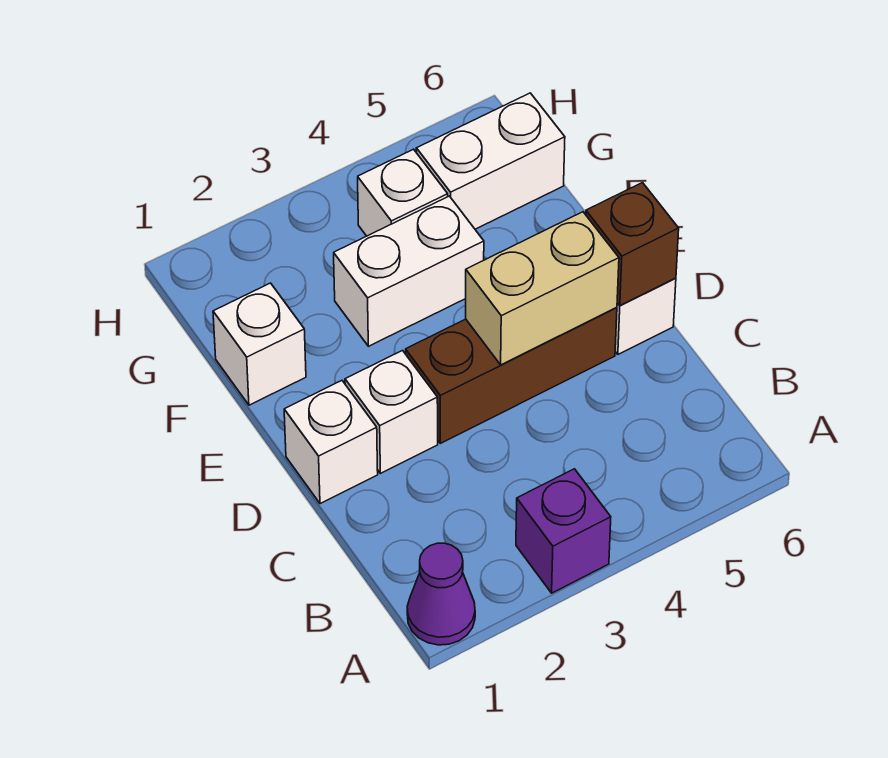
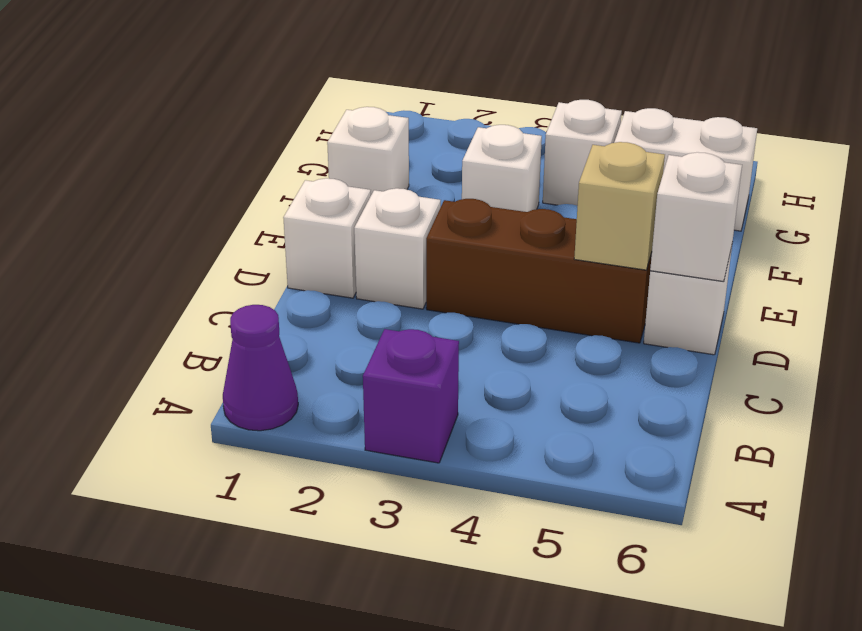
tan 1x2 brick [466,212,619,365] -> tan 1x1 brick [574,142,665,270]
brown 1x1 brick [586,183,679,305] -> white 1x1 brick [650,152,742,282]
white 1x2 brick [334,196,484,346] -> white 1x1 brick [462,125,542,212]

